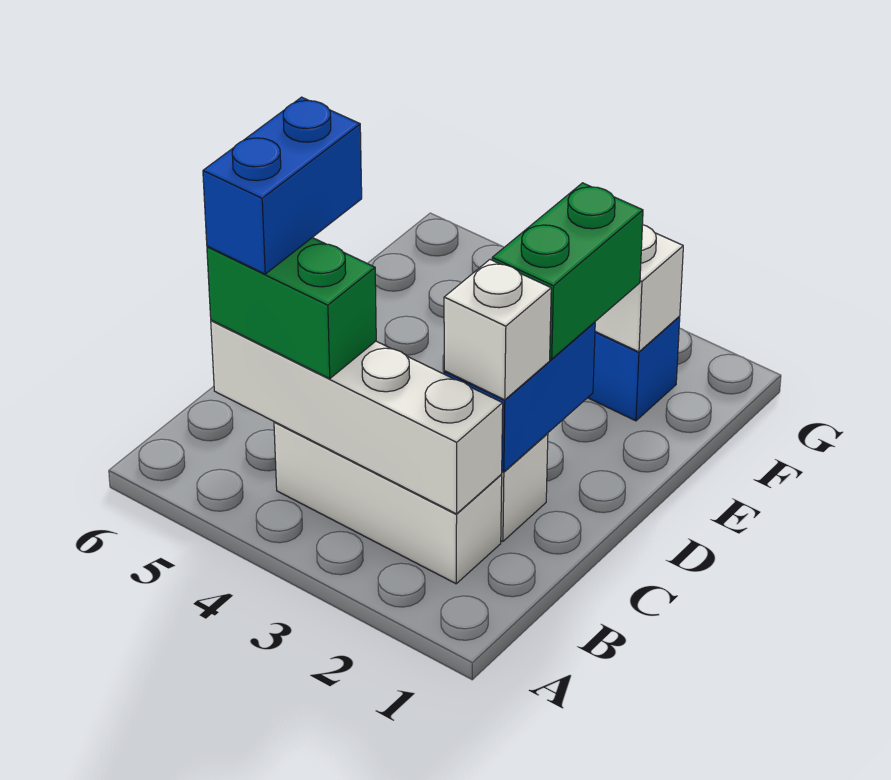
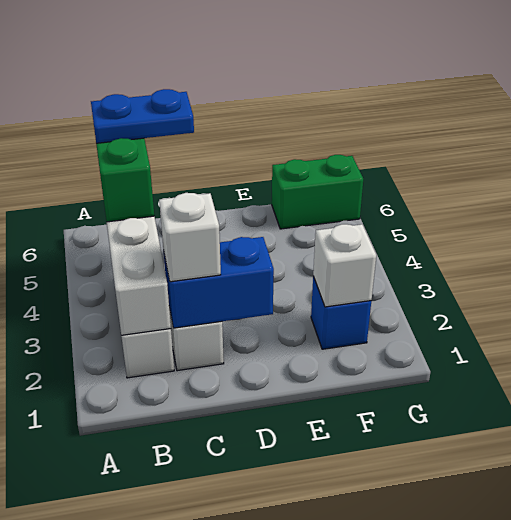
blue 1x2 brick [203,97,362,274] -> blue 1x2 plate [91,89,194,143]
green 1x2 brick [492,183,643,359] -> green 1x2 brick moved to [272,155,363,229]

